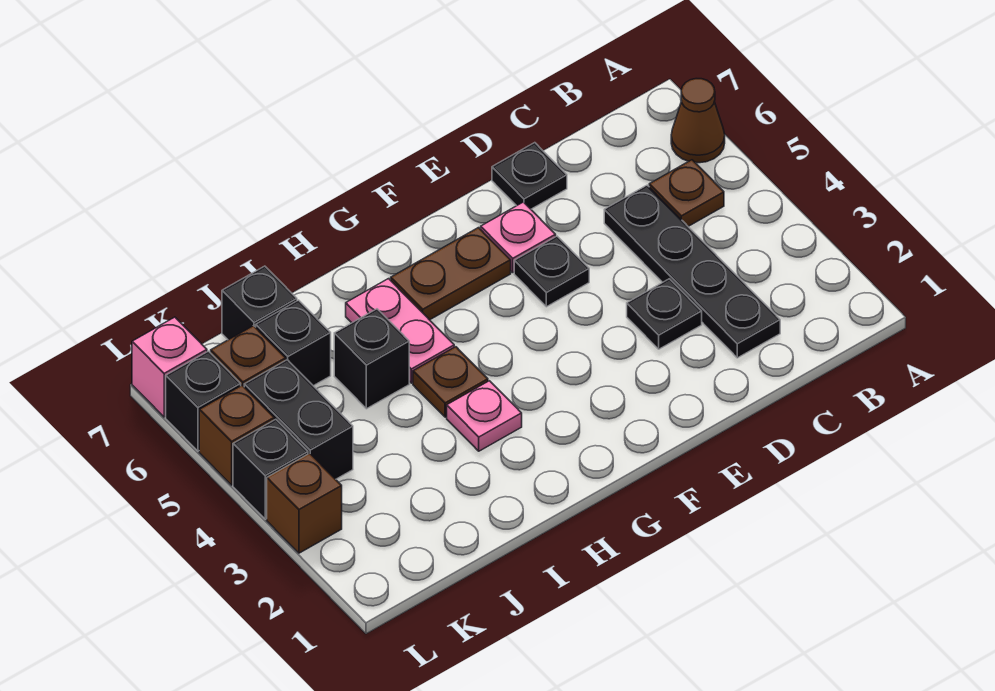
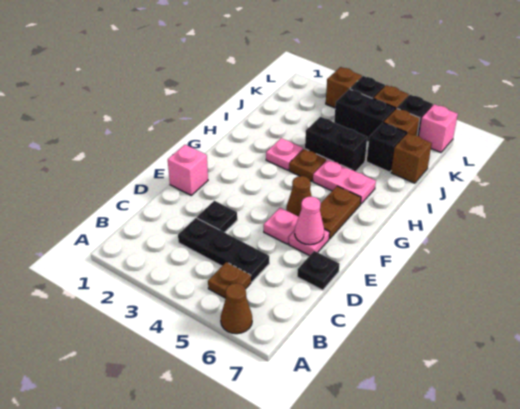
black 1x4 plate [604,185,780,358] -> black 1x3 plate [178,218,269,282]
none -> pink 1x1 brick [168,145,208,195]
black 1x1 plate [514,236,589,307] -> pink 1x1 plate [264,208,299,244]
none -> pink 1x1 cone [295,196,324,245]
none -> brown 1x1 cone [286,176,312,217]
black 1x1 brick [334,309,409,409] -> black 1x2 brick [305,117,367,172]
black 1x1 brick [222,266,297,340] -> brown 1x1 brick [391,133,432,183]

